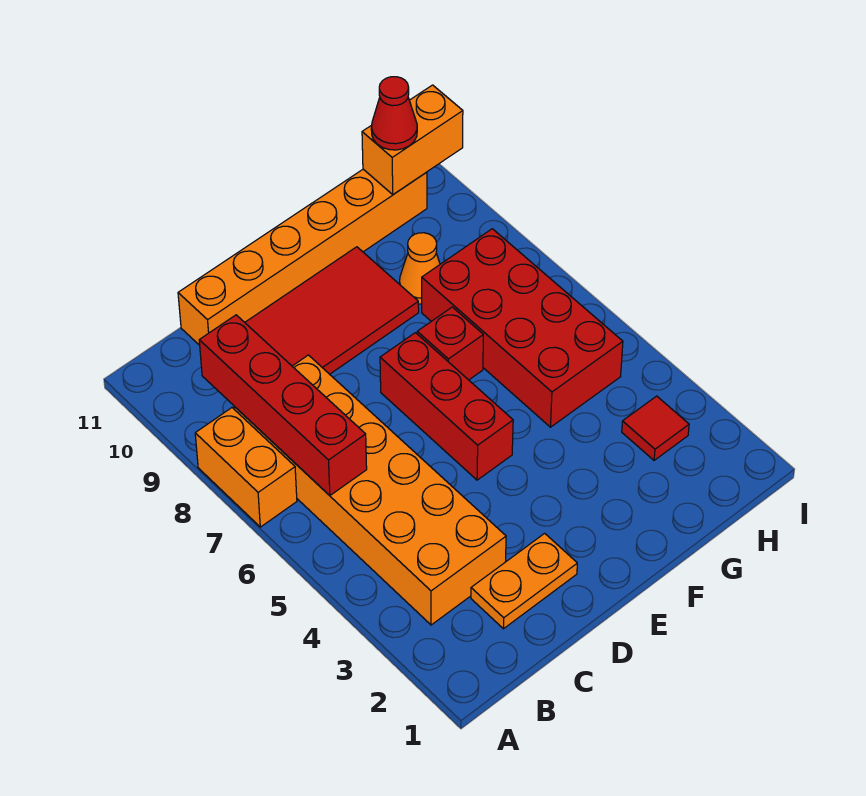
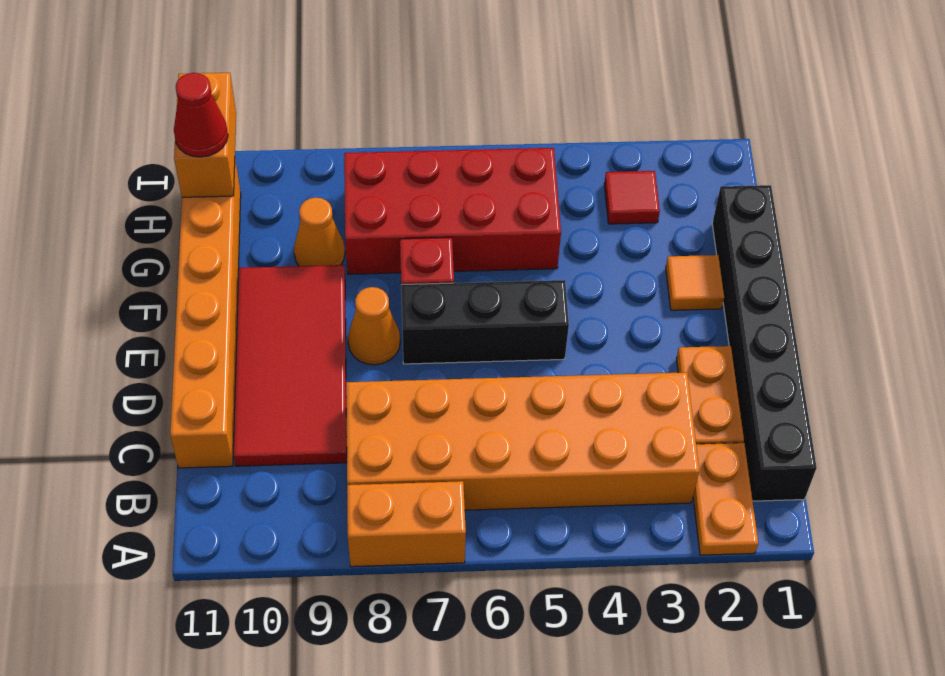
none -> orange 1x2 plate [693,443,758,555]
none -> black 1x6 brick [712,185,817,501]
red 1x4 brick [199,315,367,495] -> none
red 1x3 brick [380,333,513,480] -> black 1x3 brick [401,280,569,364]
none -> orange 1x1 cone [348,287,400,365]
none -> orange 1x1 tile [666,255,724,310]

